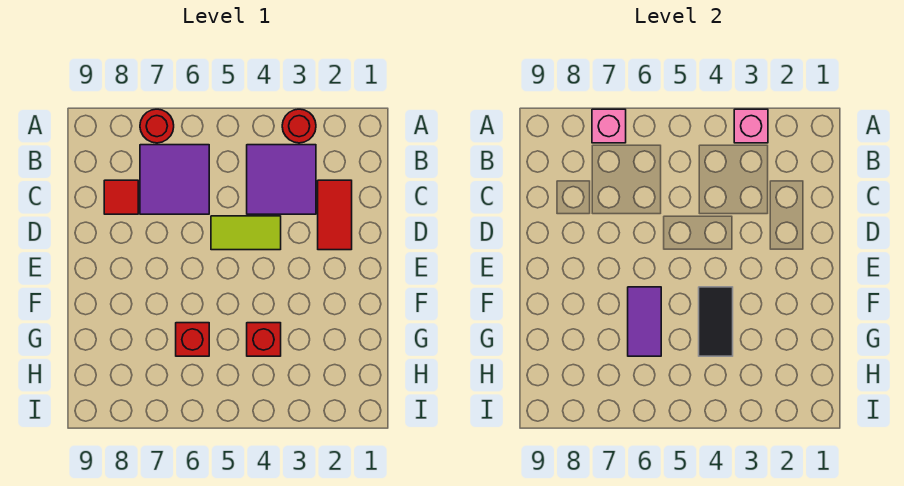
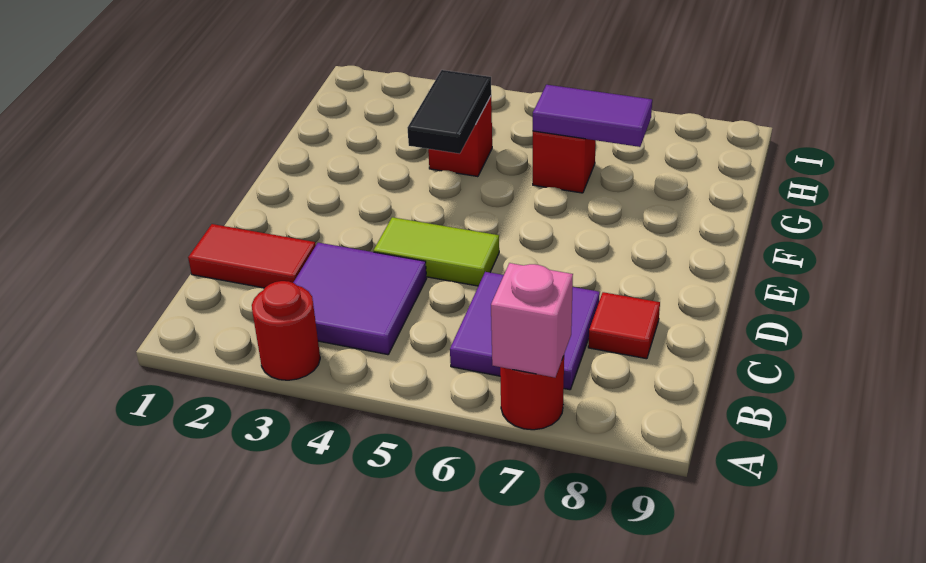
pink 1x1 brick [734,109,768,143] -> none
red 1x2 tile [318,180,352,250] -> red 1x2 tile turned to [188,224,316,288]
purple 1x2 tile [628,287,661,356] -> purple 1x2 tile turned to [533,85,652,147]

